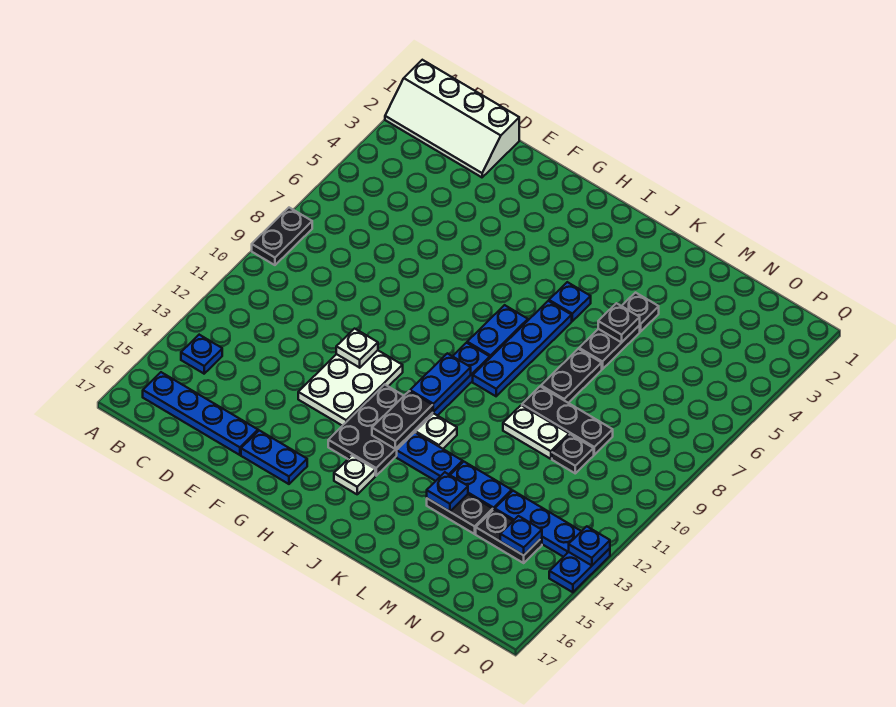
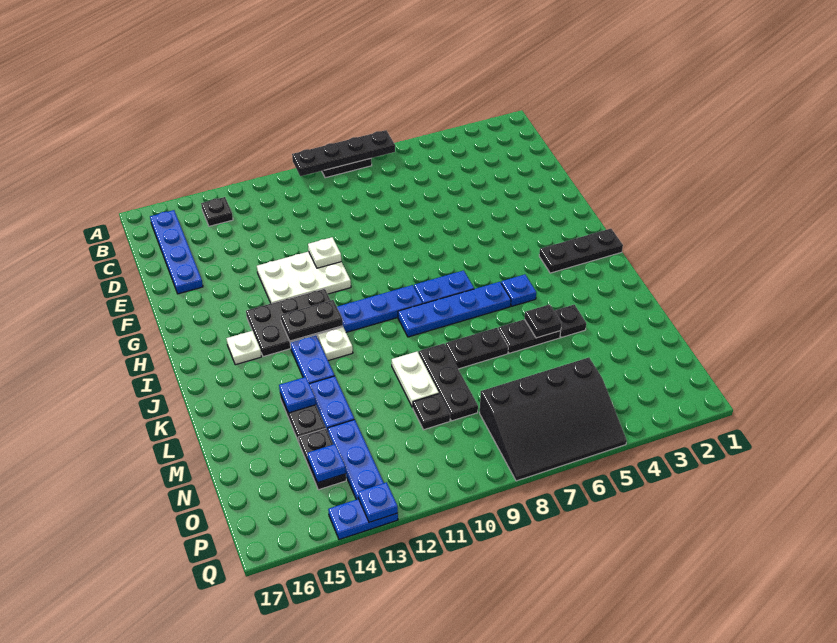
white 2x4 slope [385,60,519,177] -> none
none -> black 1x4 plate [292,130,395,176]
blue 1x1 plate [181,335,222,374] -> black 1x1 plate [201,197,233,226]
blue 1x2 plate [241,430,307,484] -> none
none -> black 1x3 plate [539,229,623,273]
blue 1x2 plate [410,353,471,412] -> none
none -> black 3x4 slope [480,358,627,481]

